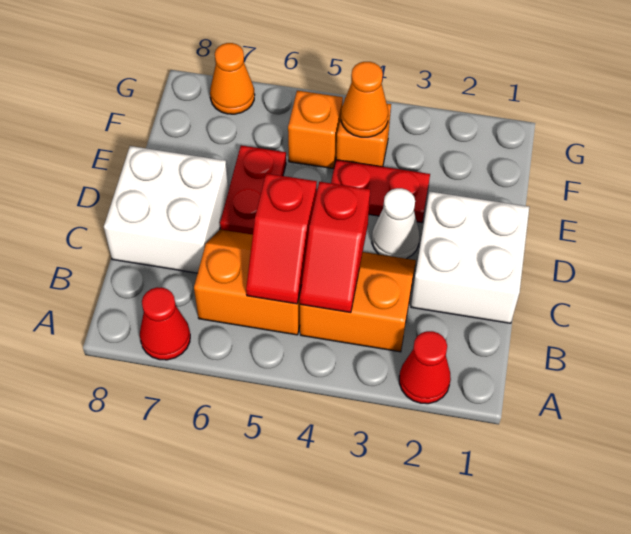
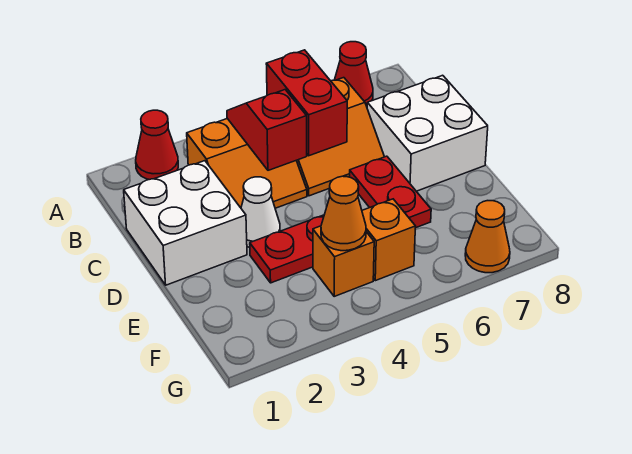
red 1x2 slope [246,173,317,304] -> red 1x2 brick [266,50,347,156]

